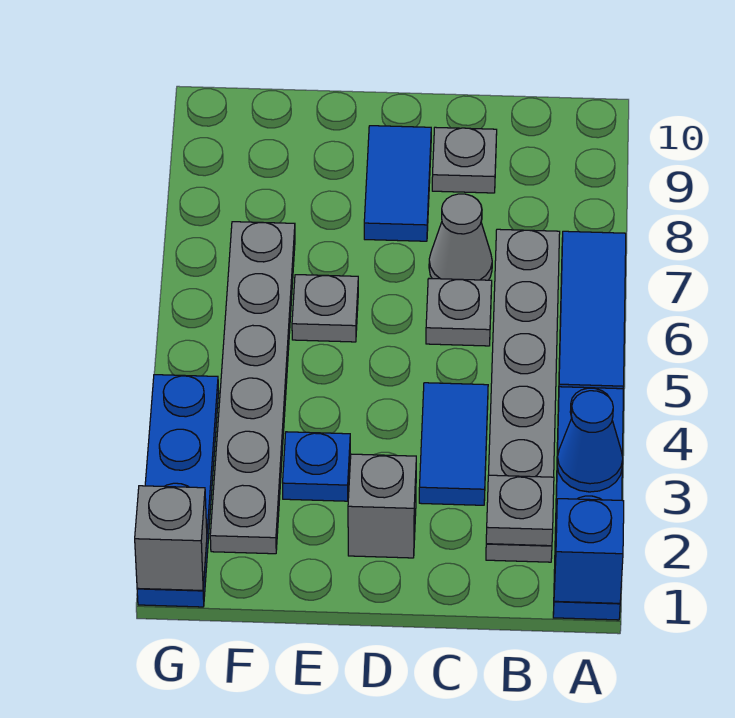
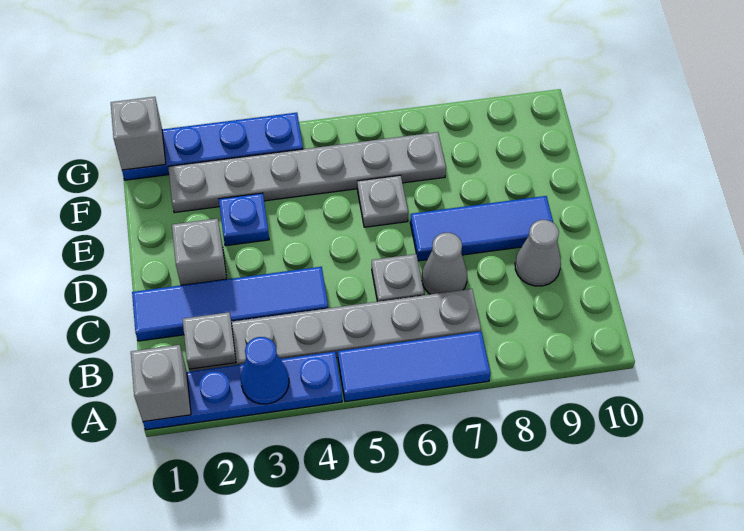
blue 1x1 brick [554,499,624,603] -> grey 1x1 brick [131,345,191,422]
blue 1x2 tile [419,383,488,505] -> blue 1x4 tile [132,267,328,341]
grey 1x1 plate [432,127,497,193] -> grey 1x1 cone [515,220,561,286]
blue 1x2 tile [364,126,431,241] -> blue 1x3 tile [410,196,553,261]

